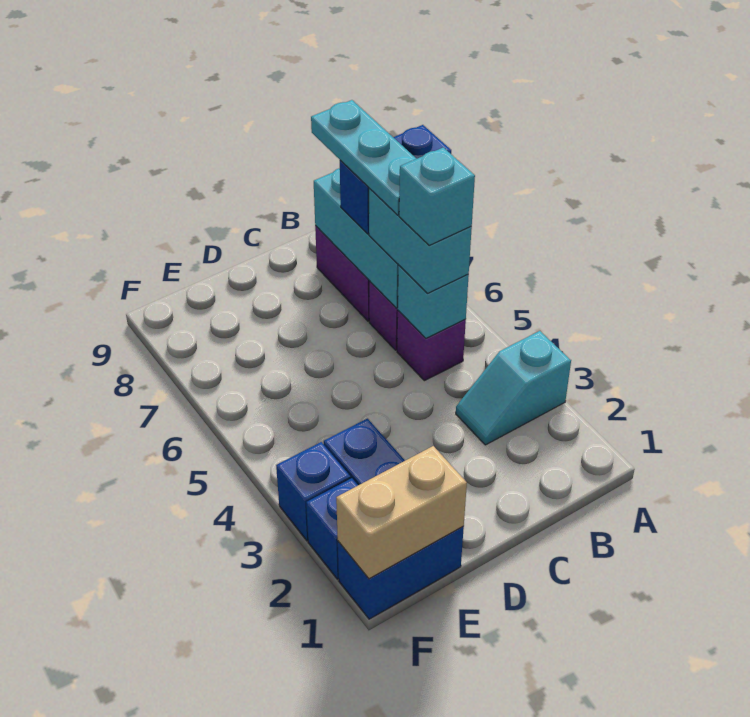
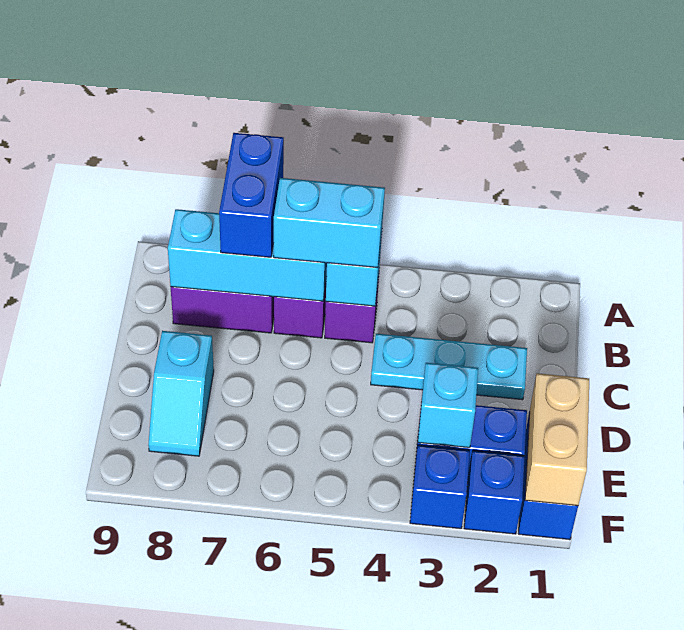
cyan 1x2 slope [456,331,571,445] -> cyan 1x2 slope moved to [148,331,214,456]
cyan 1x1 brick [399,147,475,245] -> cyan 1x1 brick moved to [418,363,478,448]
cyan 1x3 plate [311,100,416,215] -> cyan 1x3 plate moved to [371,334,527,400]

